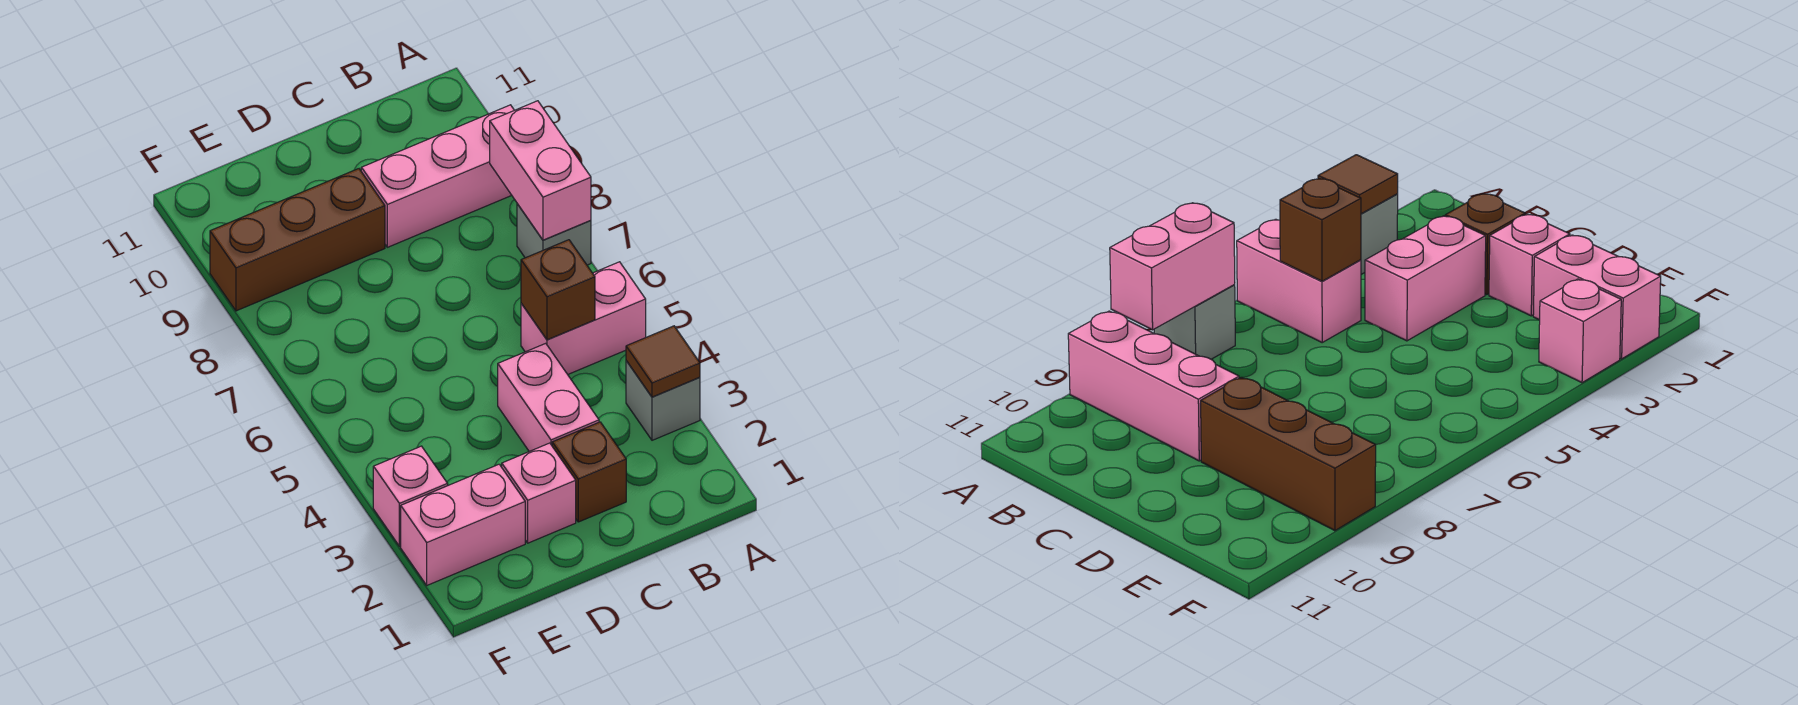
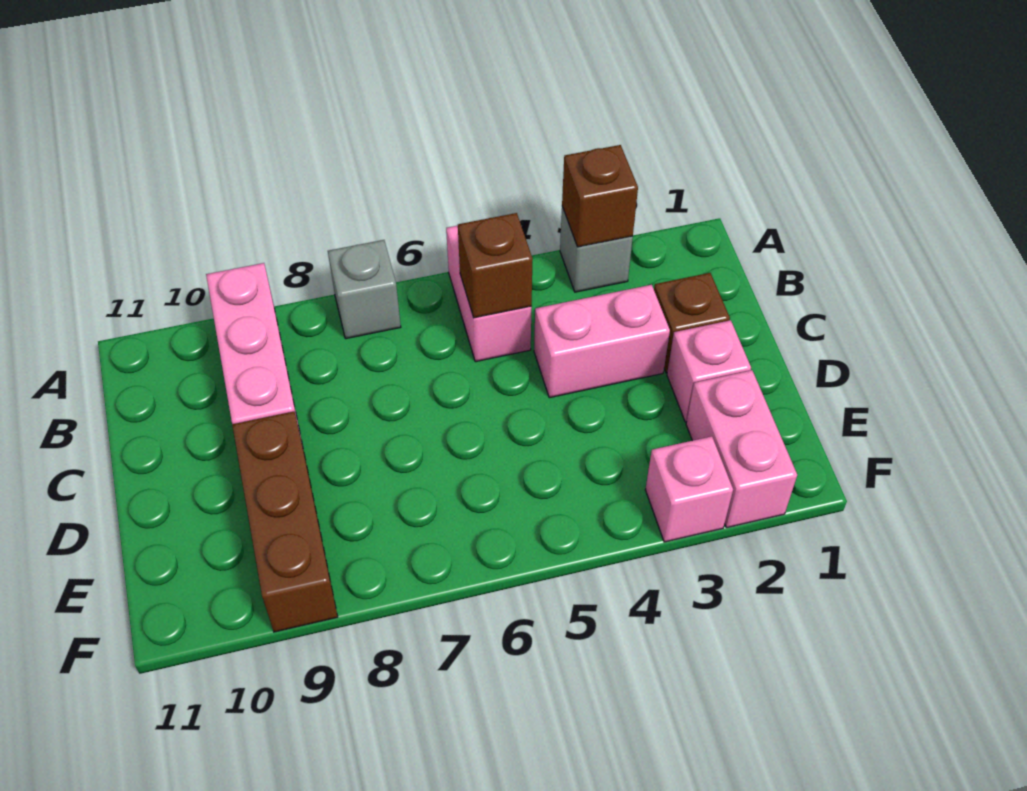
brown 1x1 tile [626,326,700,397] -> brown 1x1 brick [562,145,638,247]
pink 1x2 brick [490,101,591,240] -> none

